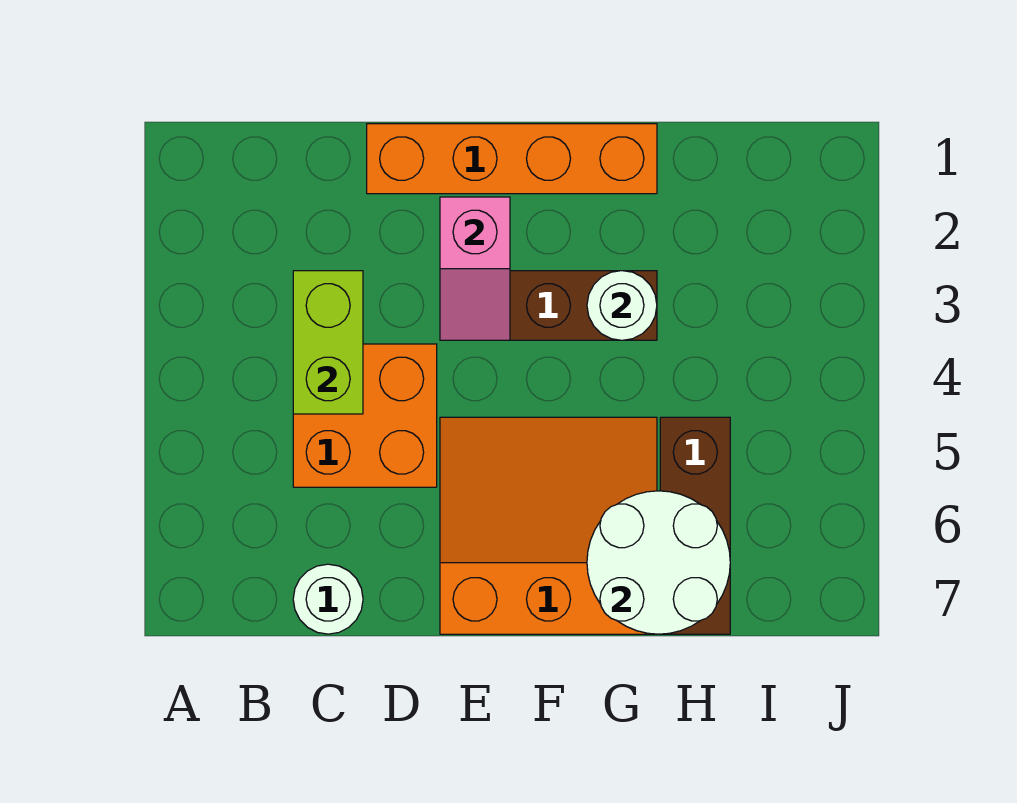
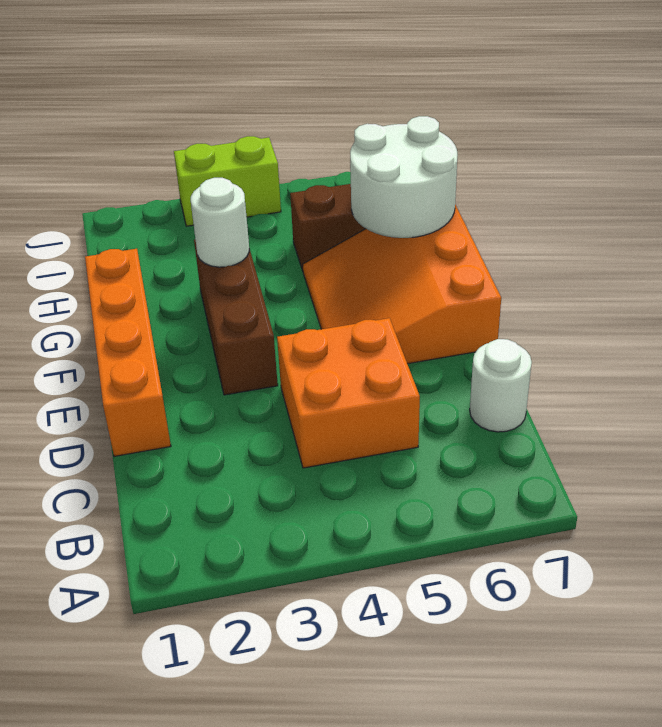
lime 1x2 brick [293,271,363,414] -> lime 1x2 brick moved to [174,136,281,226]
pink 1x2 slope [440,197,510,340] -> none

